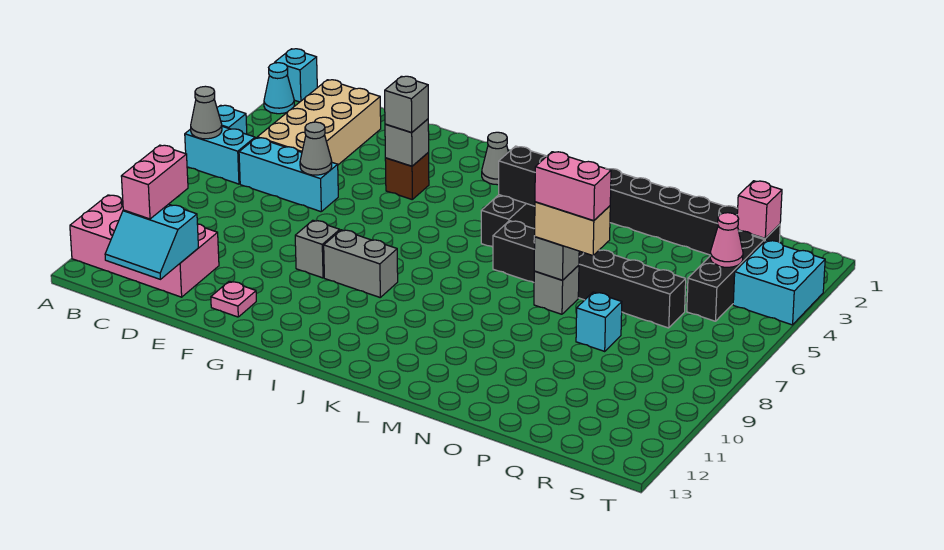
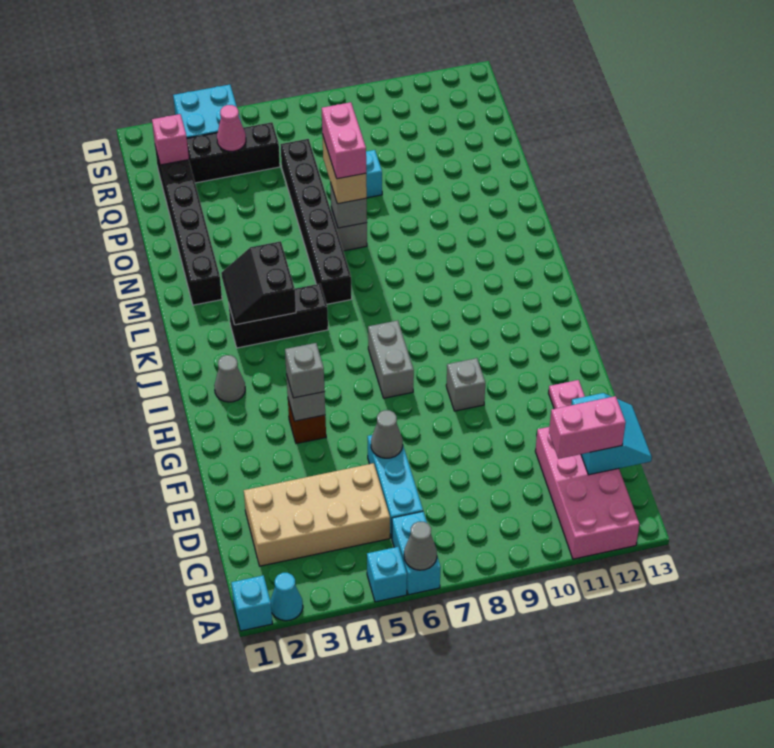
grey 1x2 brick [324,230,398,297] -> grey 1x2 brick moved to [368,320,414,398]

